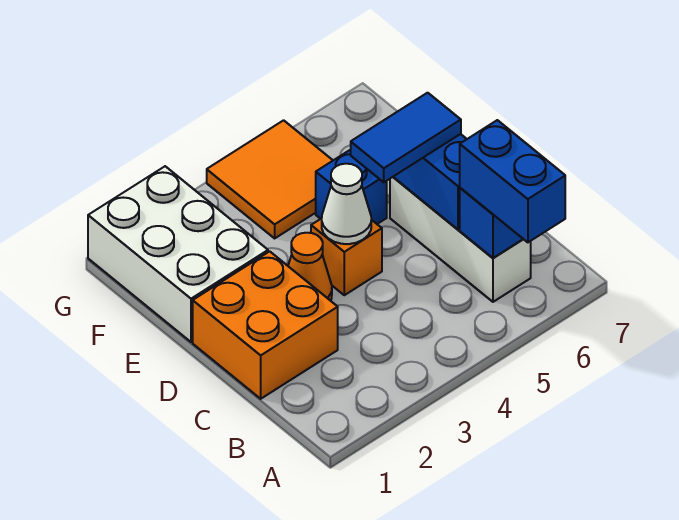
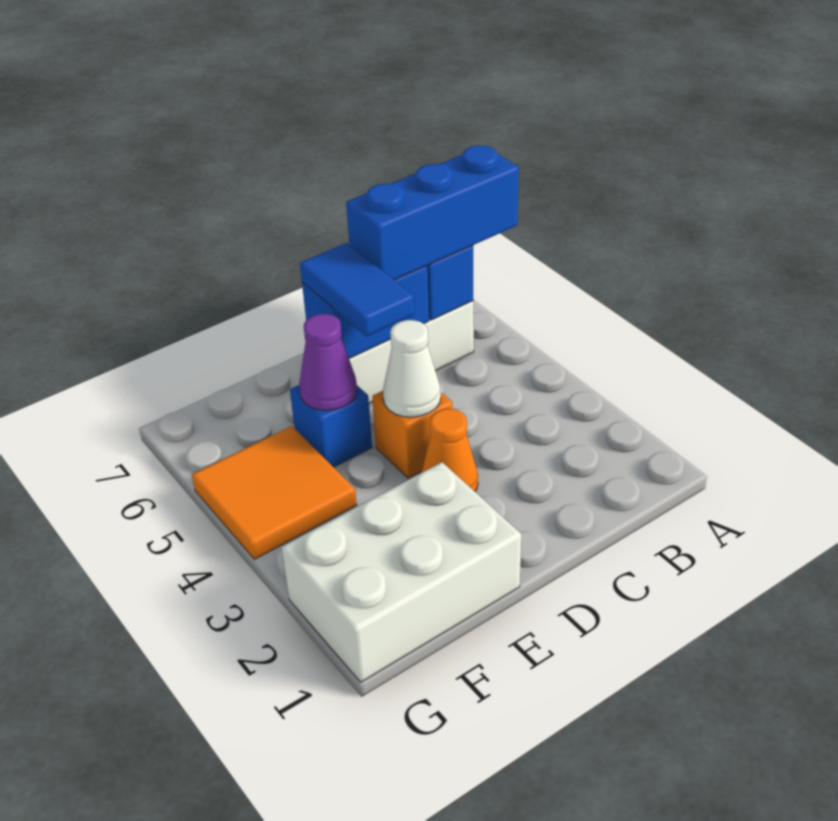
blue 1x2 brick [460,120,565,242] -> blue 1x3 brick [346,146,519,280]
orange 2x2 brick [193,251,338,399] -> none
none -> purple 1x1 cone [299,314,357,410]

